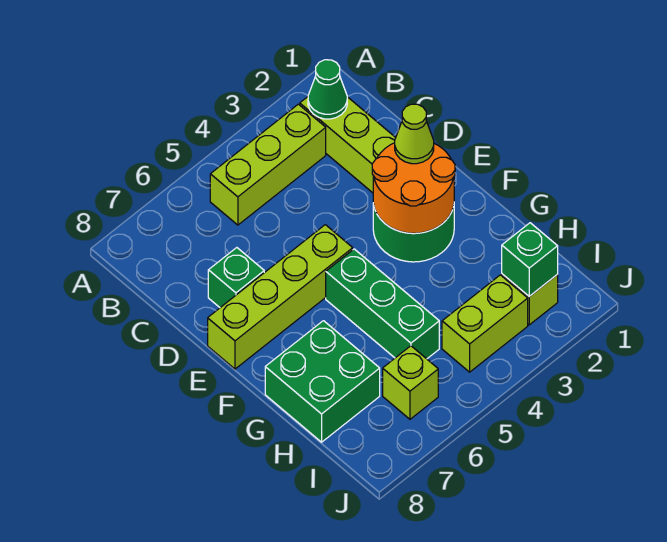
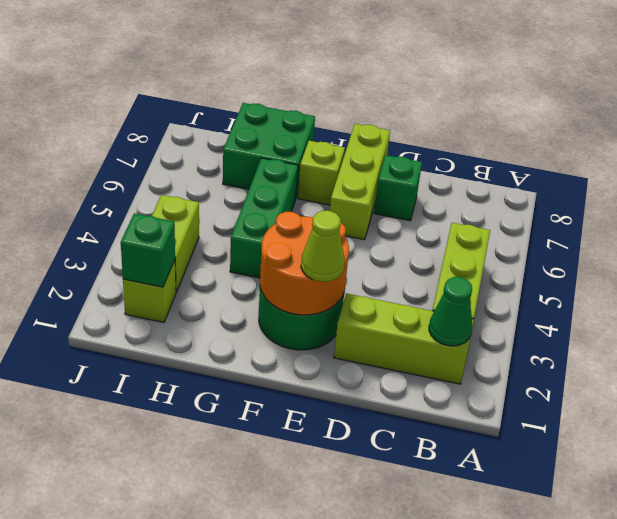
lime 1x4 brick [208,225,353,369] -> lime 1x3 brick [330,124,390,240]
green 1x3 brick [326,249,439,359] -> green 1x3 brick turned to [230,158,298,278]
lime 1x1 brick [383,346,438,419] -> lime 1x1 brick moved to [298,141,345,205]

